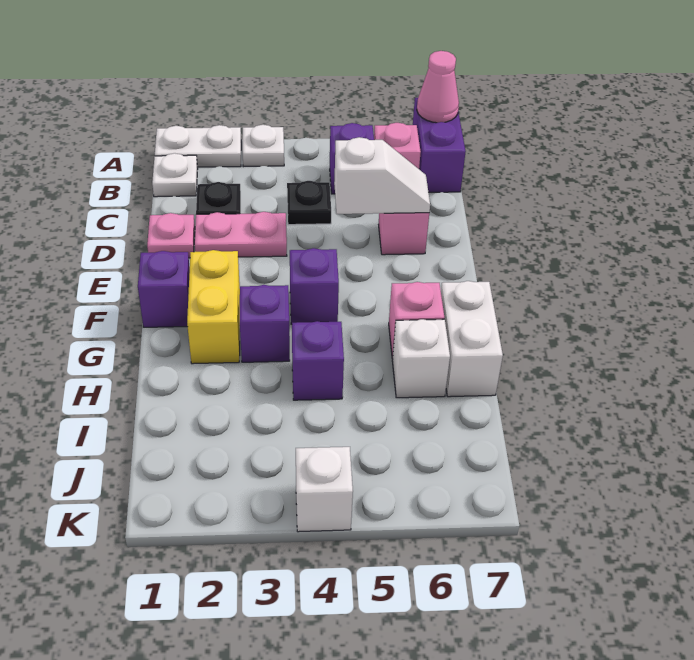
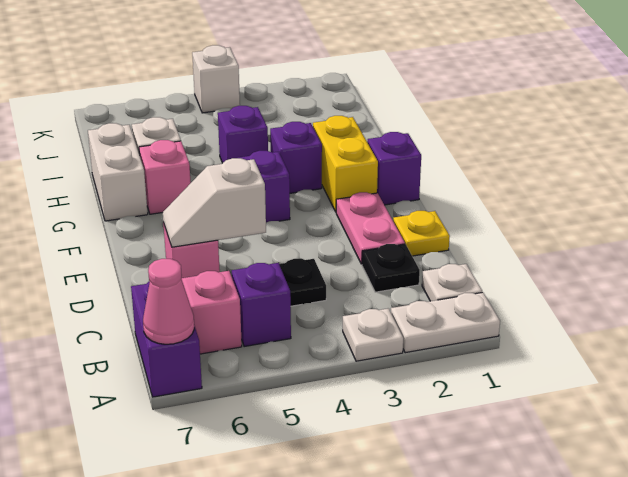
pink 1x1 plate [147,213,195,258] -> yellow 1x1 plate [393,211,450,256]
pink 1x2 plate [195,212,287,257] -> pink 1x2 plate turned to [336,192,405,264]

